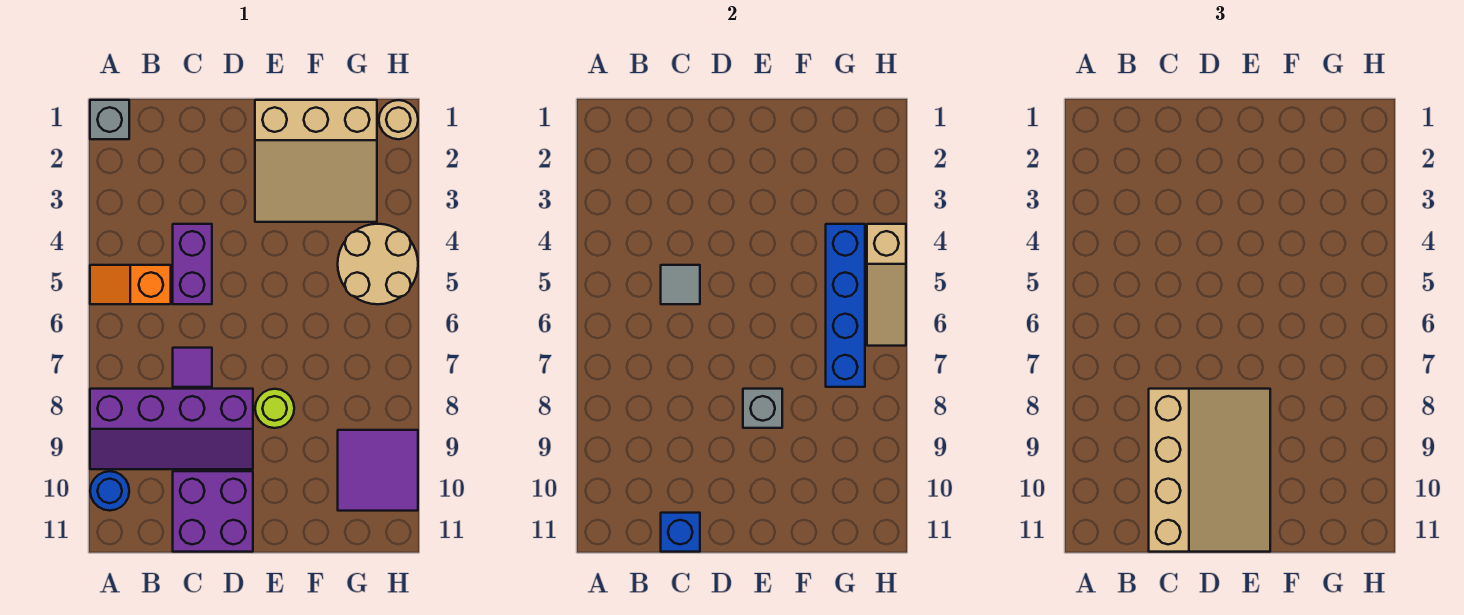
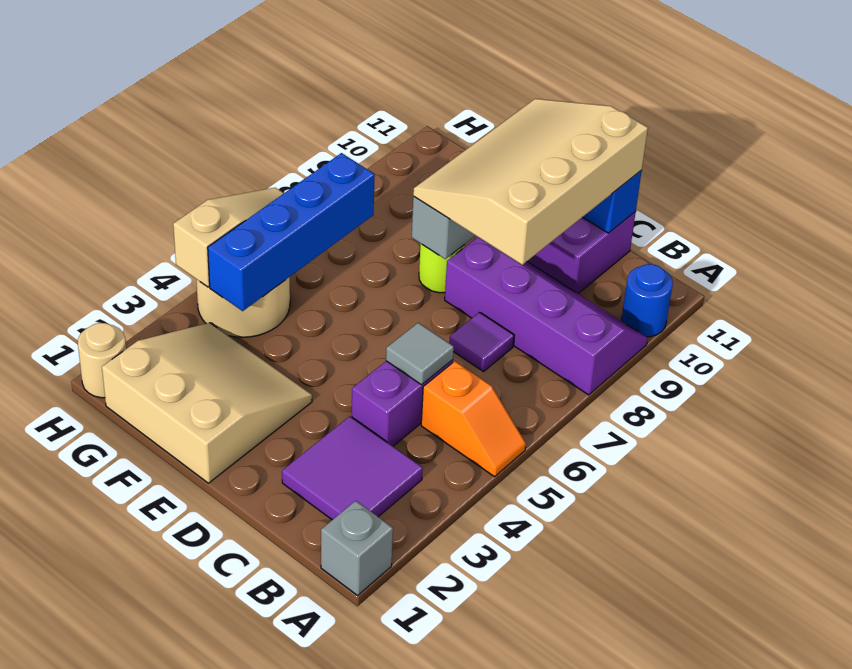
purple 2x2 tile [338,430,418,511] -> purple 2x2 tile moved to [282,416,423,520]

